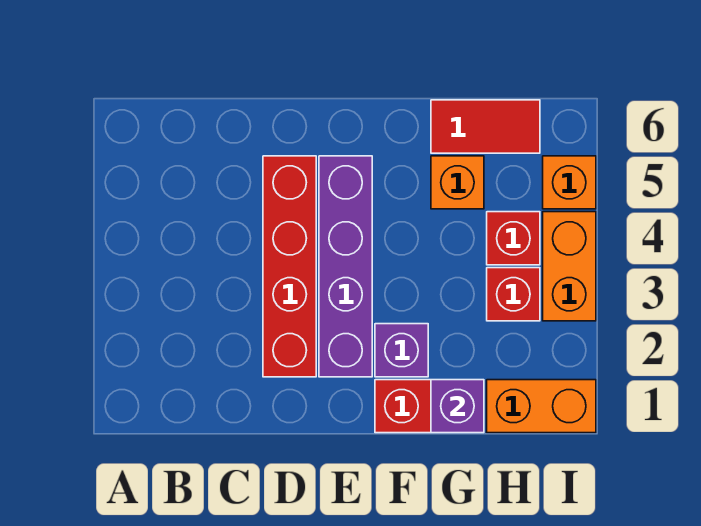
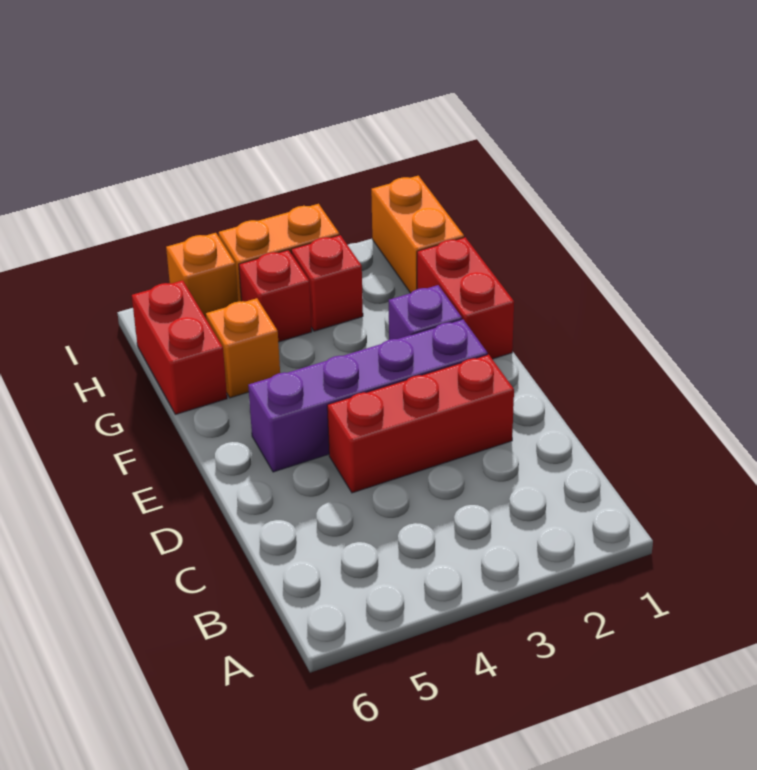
red 1x4 brick [263,156,316,377] -> red 1x3 brick [327,354,514,493]
purple 1x1 brick [431,380,484,433] -> none
red 1x2 tile [431,100,540,153] -> red 1x2 brick [132,280,227,414]

